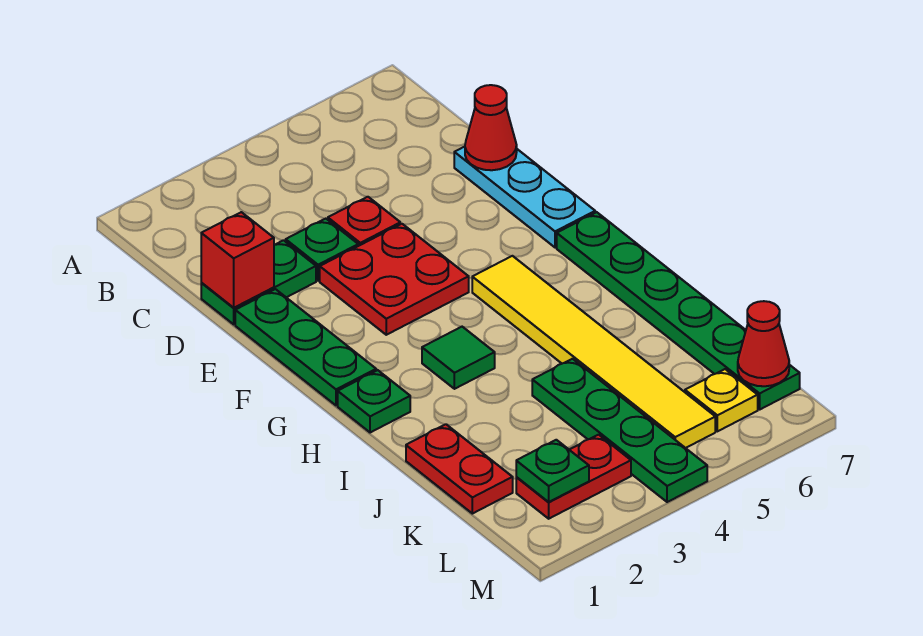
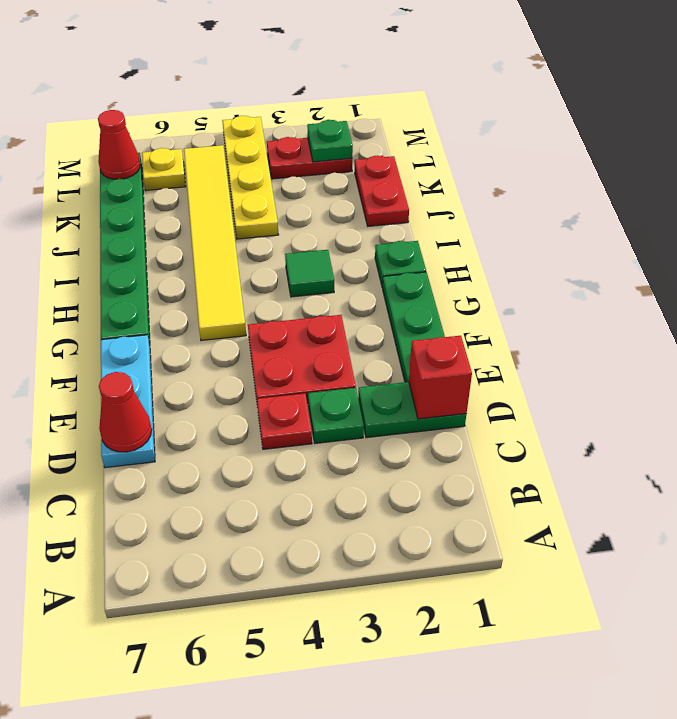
green 1x4 plate [532,359,707,502] -> yellow 1x4 plate [222,116,278,239]

